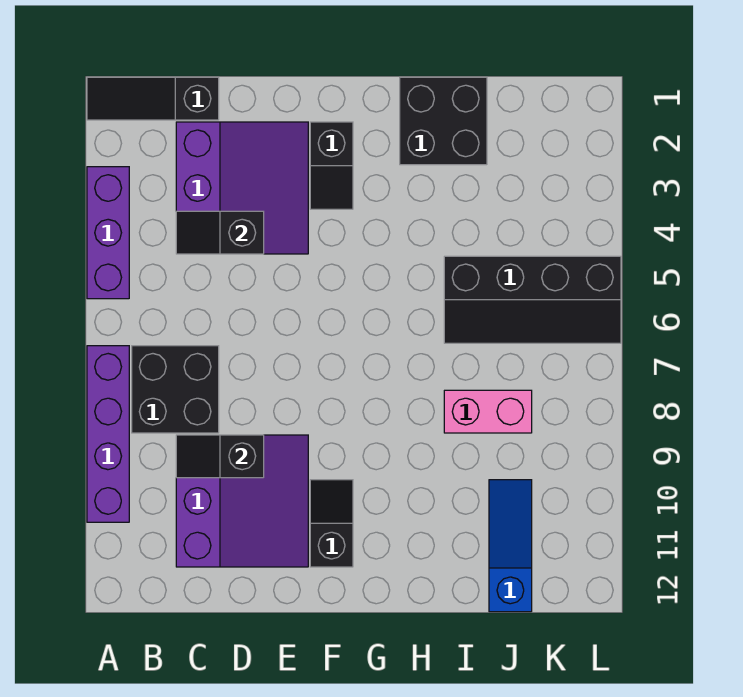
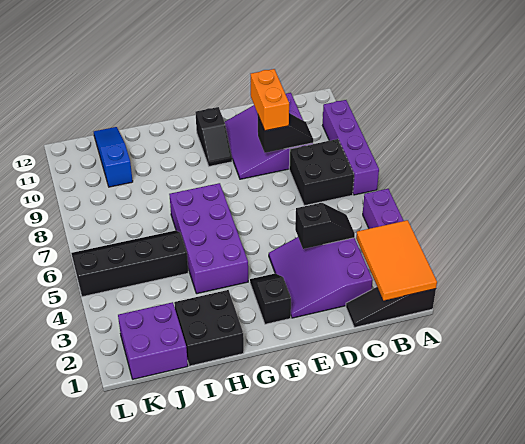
black 1x3 slope [87,77,219,120] -> black 1x3 slope turned to [346,287,436,327]
none -> orange 2x3 tile [356,220,437,300]
none -> orange 1x2 brick [251,69,289,131]
none -> purple 2x4 brick [169,183,248,294]
pink 1x2 brick [444,390,532,433] -> none
none -> purple 2x2 brick [118,302,188,379]
blue 1x3 slope [489,480,532,612] -> blue 1x3 slope turned to [94,127,133,187]

